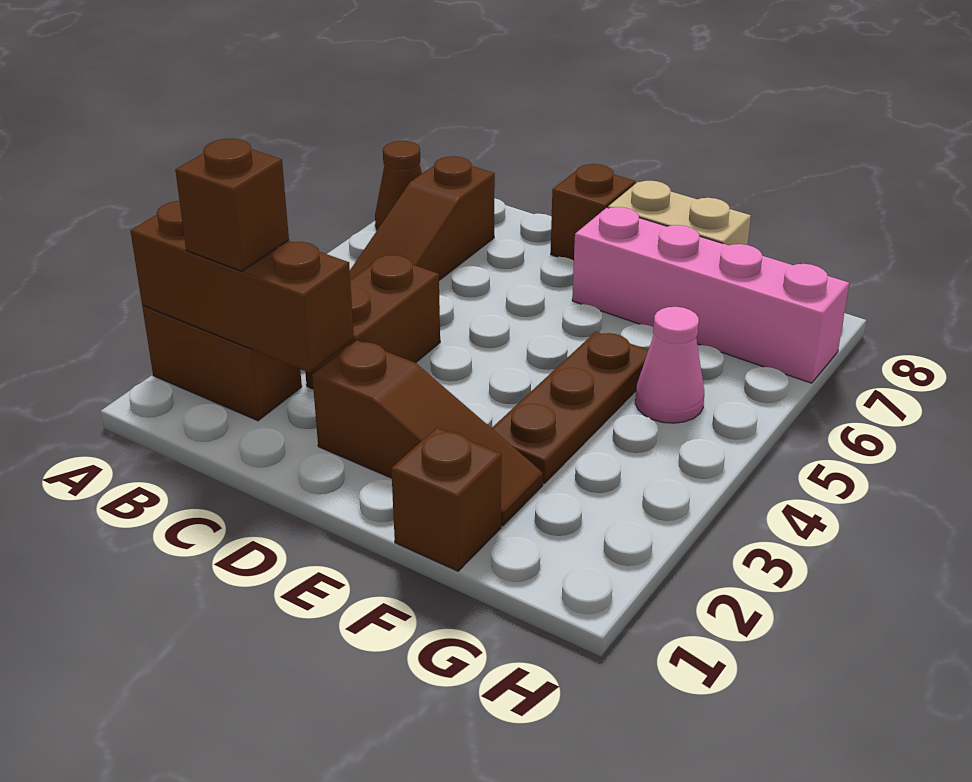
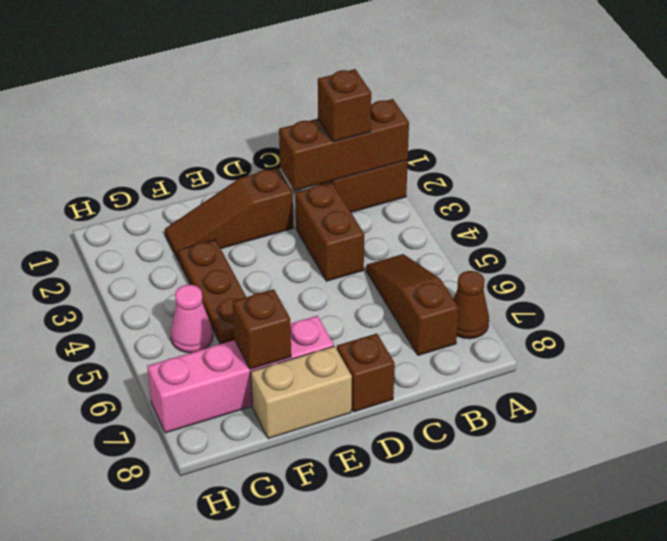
brown 1x1 brick [391,428,501,571] -> brown 1x1 brick moved to [233,289,291,369]

